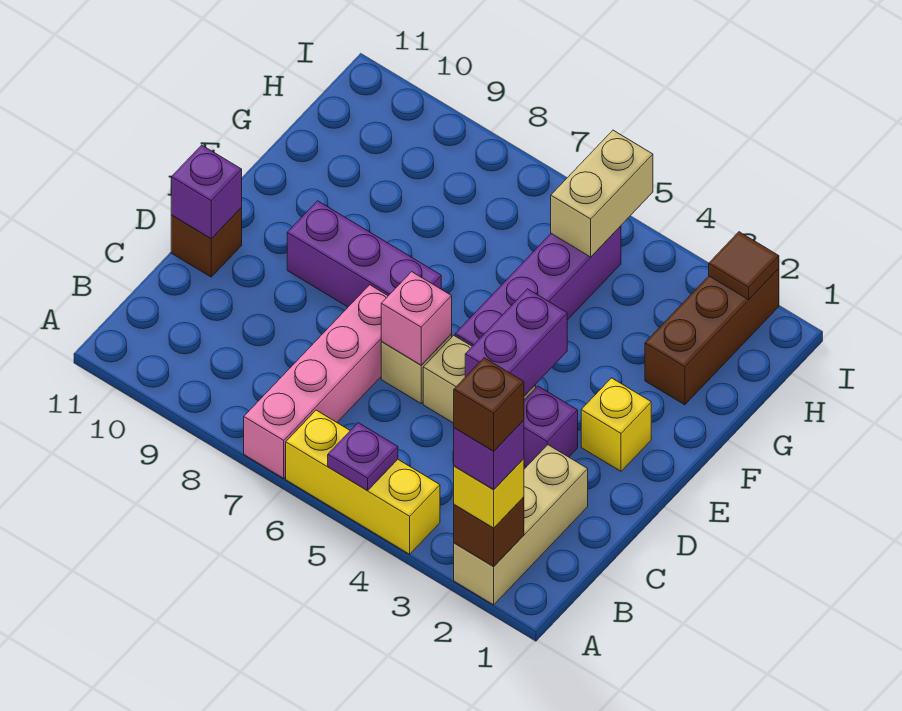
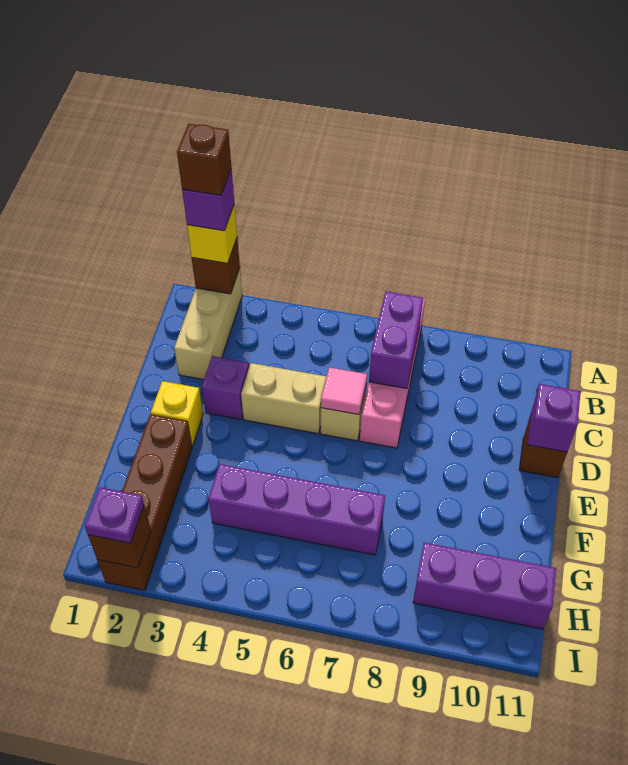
yellow 1x3 brick [286,410,440,554] -> none
purple 1x1 plate [328,423,398,490] -> purple 1x1 plate moved to [85,487,144,543]
purple 1x2 brick [465,289,567,396] -> purple 1x2 brick moved to [369,292,423,388]
pink 1x1 brick [381,272,452,365] -> pink 1x1 tile [321,367,367,415]
purple 1x4 brick [455,226,621,346] -> purple 1x4 brick turned to [208,464,385,555]
purple 1x3 brick [287,201,441,307] -> purple 1x3 brick moved to [413,543,556,629]
brown 1x3 brick [645,269,779,405] -> brown 1x4 brick [97,414,192,591]
tan 1x2 brick [551,130,653,257] -> none
brown 1x1 tile [709,232,779,300] -> brown 1x1 brick [88,506,151,568]

